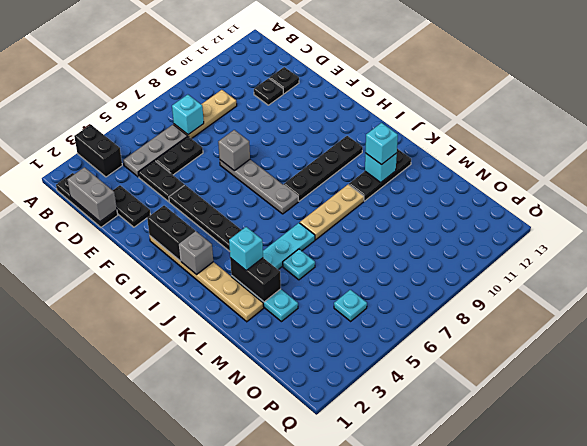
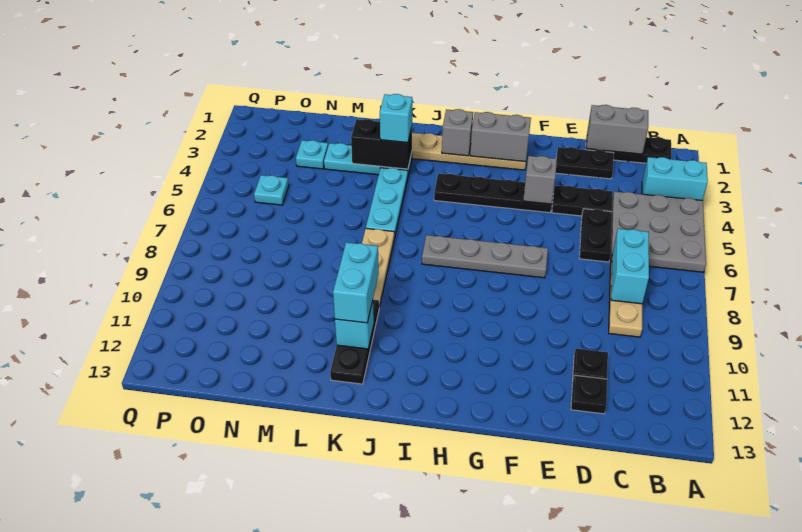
black 1x2 brick [74,125,122,177] -> cyan 1x2 brick [642,157,708,200]
grey 1x3 plate [123,125,187,177] -> grey 3x3 plate [611,191,706,272]
cyan 1x1 brick [172,95,204,135] -> cyan 1x2 brick [611,229,649,304]
grey 1x1 brick [218,130,250,171] -> grey 1x1 brick moved to [523,156,557,204]
black 1x2 brick [147,206,196,261] -> grey 1x2 brick [470,112,531,162]
black 1x4 plate [284,136,363,201] -> none
cyan 1x1 brick [365,123,398,165] -> cyan 1x2 brick [333,242,379,323]
cyan 1x1 plate [283,249,315,280] -> cyan 1x1 plate moved to [296,140,328,169]

